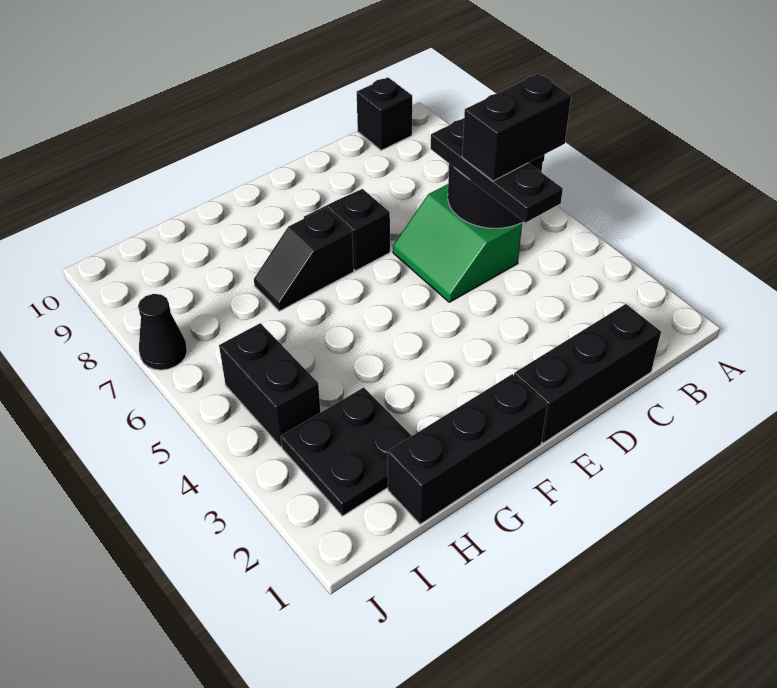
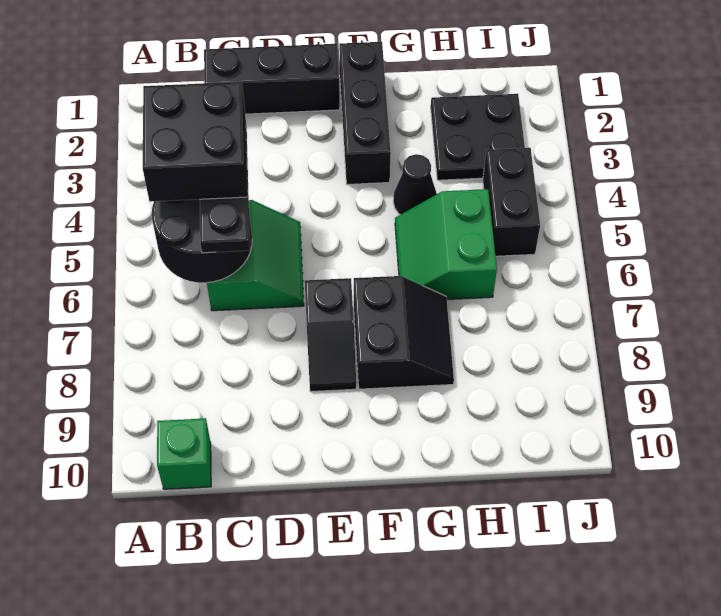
black 1x2 brick [462,74,571,181] -> black 2x2 brick [143,82,248,202]
black 1x1 brick [357,77,412,150] -> green 1x1 brick [157,418,211,489]
black 1x3 brick [388,374,547,524] -> black 1x3 brick turned to [339,42,391,184]
black 1x2 slope [254,208,354,311] -> black 2x2 slope [354,276,454,389]
none -> green 2x2 slope [395,189,497,300]
black 1x1 cone [138,294,187,370] -> black 1x1 cone moved to [393,154,437,215]

